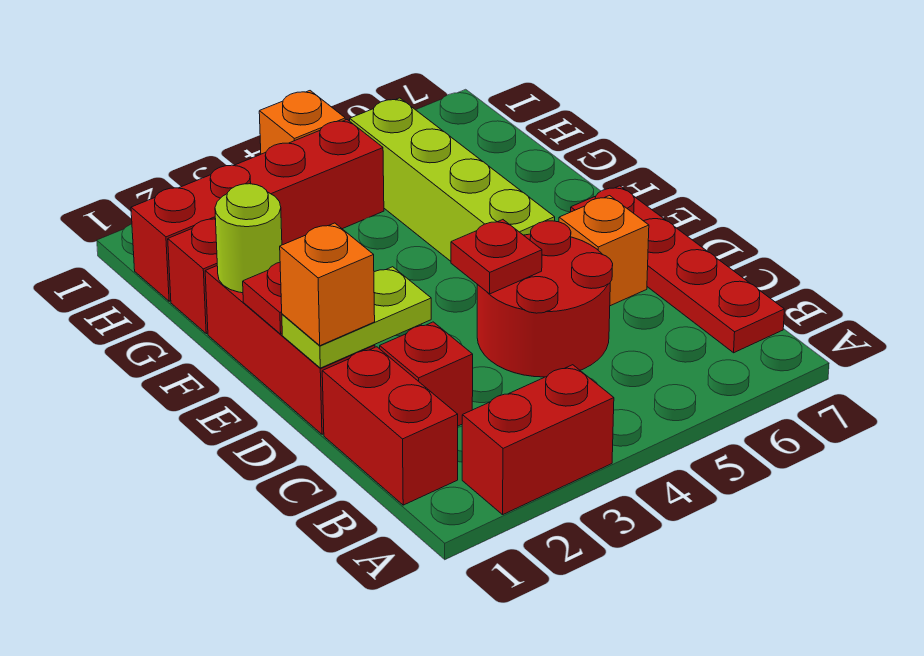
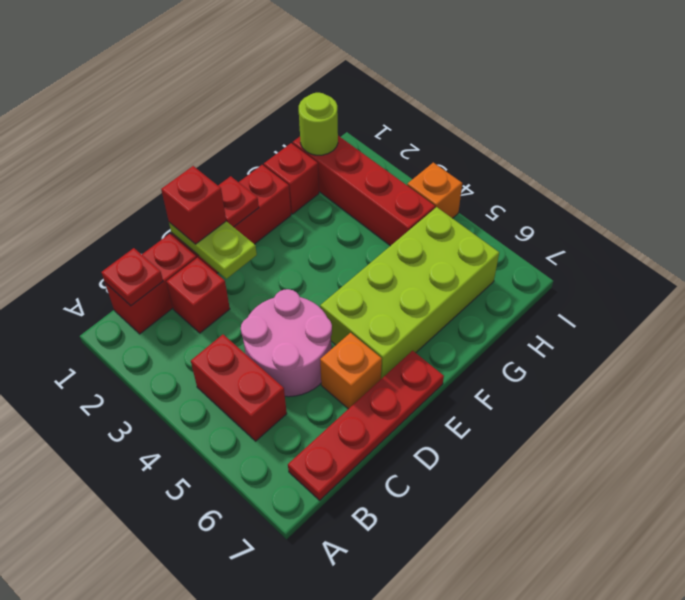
red 1x2 brick [462,365,614,515] -> red 1x2 brick moved to [191,335,287,441]
red 2x2 round brick [477,221,613,377] -> pink 2x2 round brick [241,289,332,397]
orange 1x1 brick [280,223,375,346] -> red 1x1 brick [161,166,226,244]
red 1x1 plate [451,220,542,294] -> red 1x1 plate moved to [101,248,163,306]
lime 1x4 brick [350,98,555,261] -> lime 2x4 brick [320,207,499,379]
lime 1x1 round brick [215,184,282,293] -> lime 1x1 round brick moved to [299,93,338,155]

